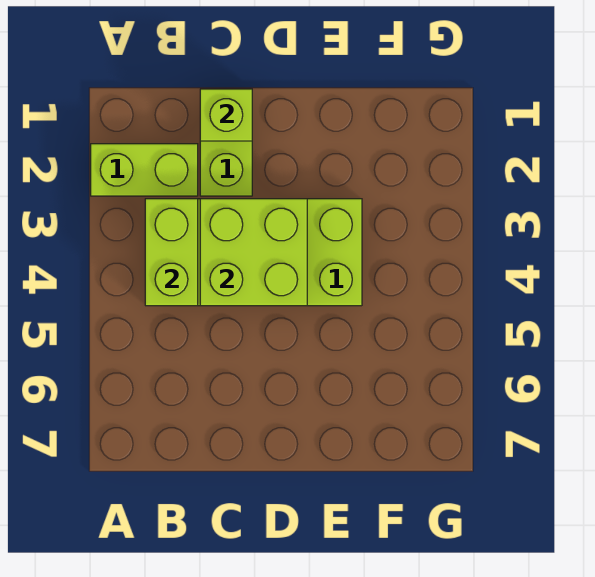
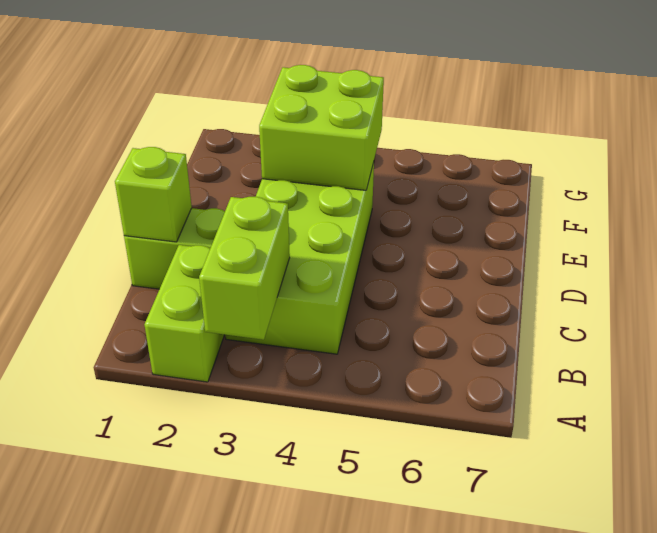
lime 1x2 brick [145,199,198,306] -> lime 1x2 brick turned to [199,197,290,340]
lime 2x2 brick [200,199,307,306] -> lime 2x2 brick moved to [259,65,384,190]

